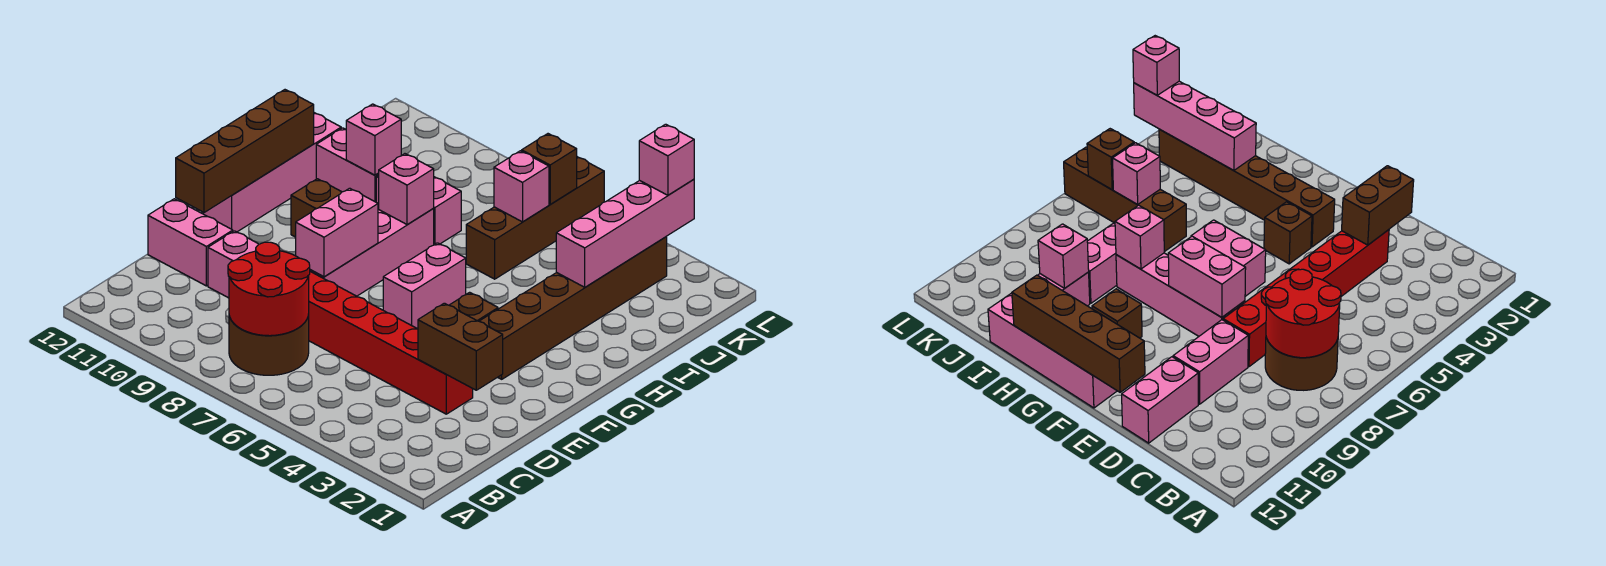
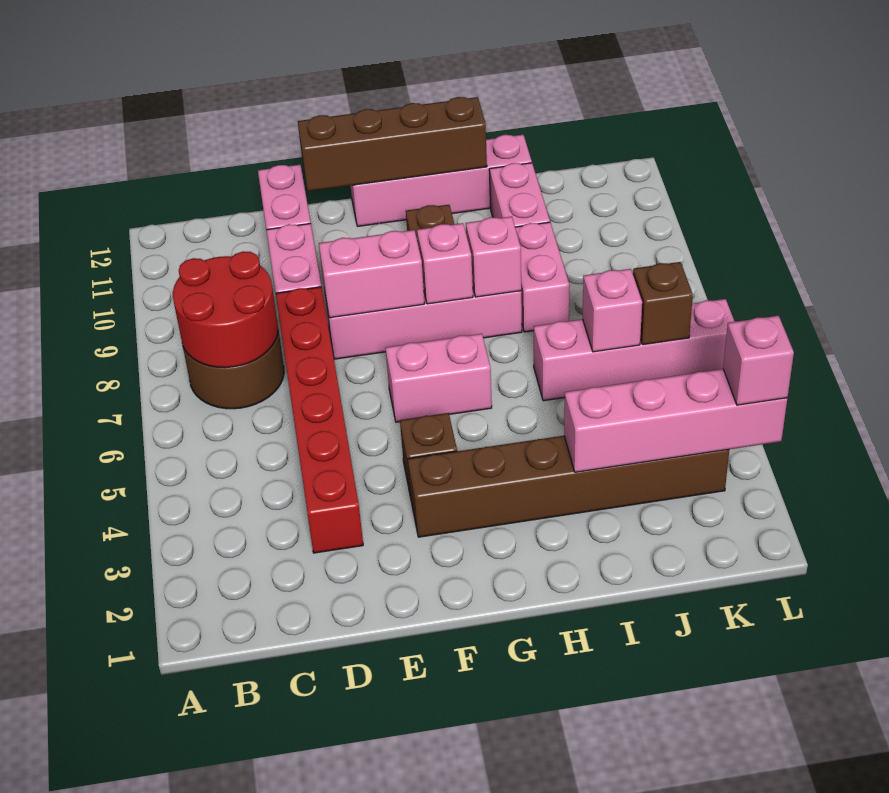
brown 1x2 brick [418,303,503,390] -> none
brown 1x4 brick [466,157,604,279] -> pink 1x4 brick [534,299,735,401]
pink 1x1 brick [346,104,401,175] -> pink 1x1 brick moved to [417,223,473,304]

